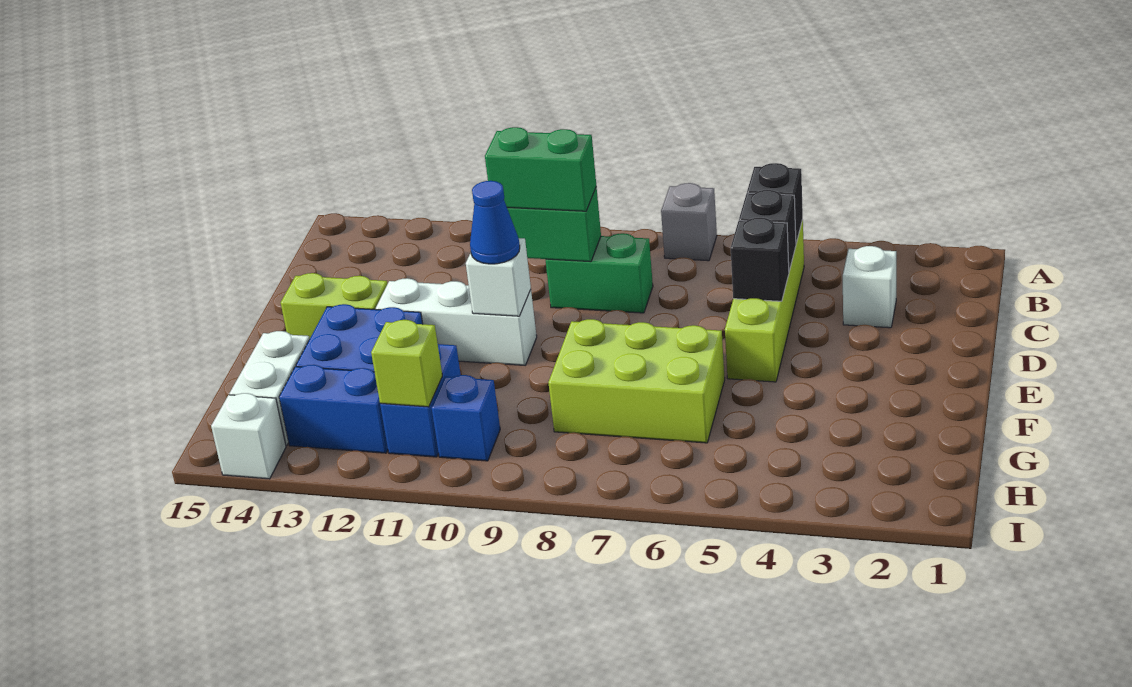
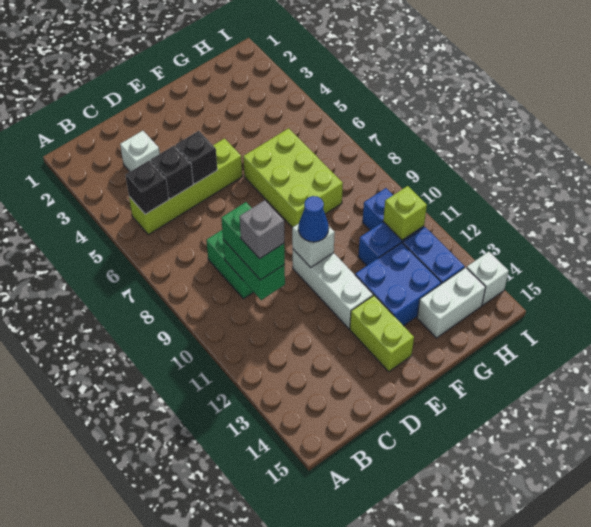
grey 1x1 brick [661,183,717,261] -> grey 1x1 brick moved to [240,200,284,259]

